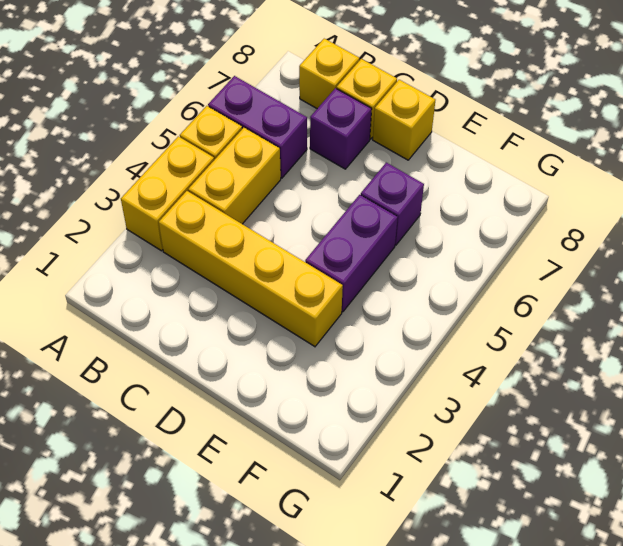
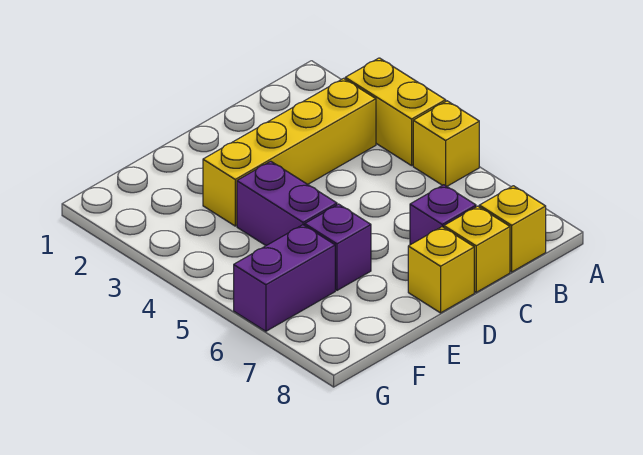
purple 1x2 brick [208,76,307,178] -> purple 1x2 brick moved to [234,225,335,331]
yellow 1x2 brick [188,128,281,224] -> none

